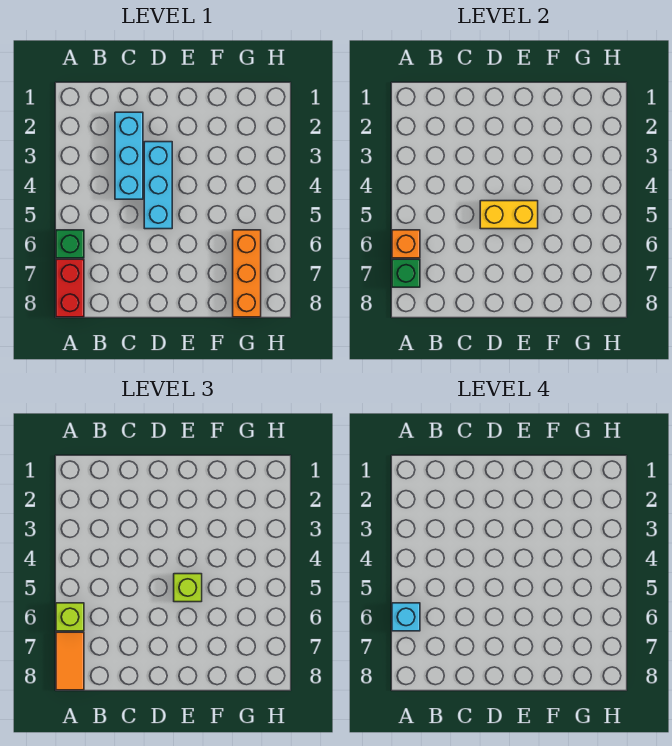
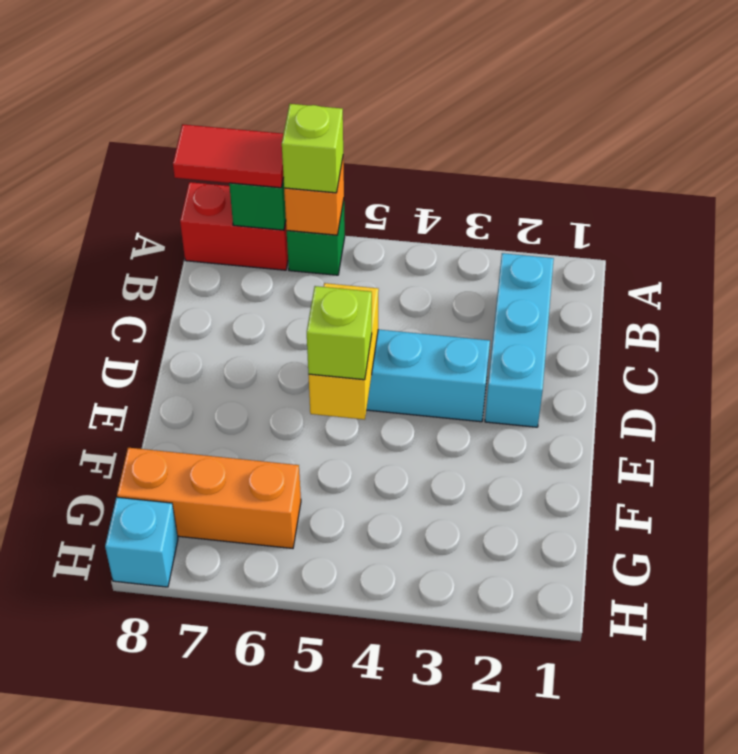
cyan 1x1 brick [392,603,420,631] -> cyan 1x1 brick moved to [105,497,178,587]
orange 1x2 tile [56,632,84,690] -> red 1x2 tile [173,124,284,188]
cyan 1x3 brick [115,112,143,199] -> cyan 1x3 brick turned to [485,253,554,427]

